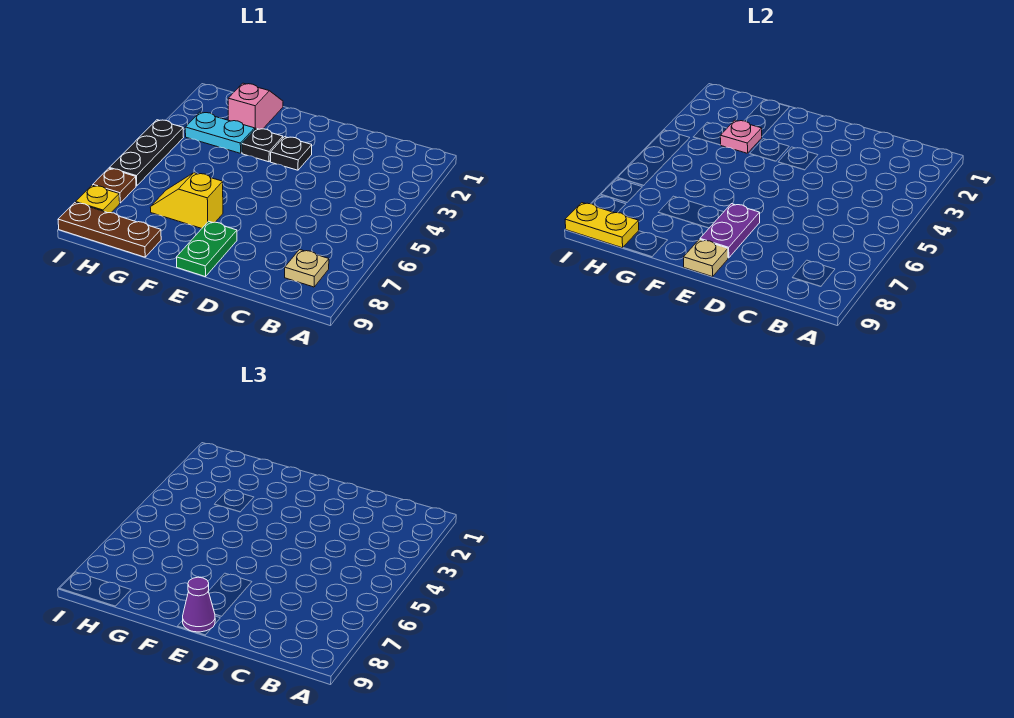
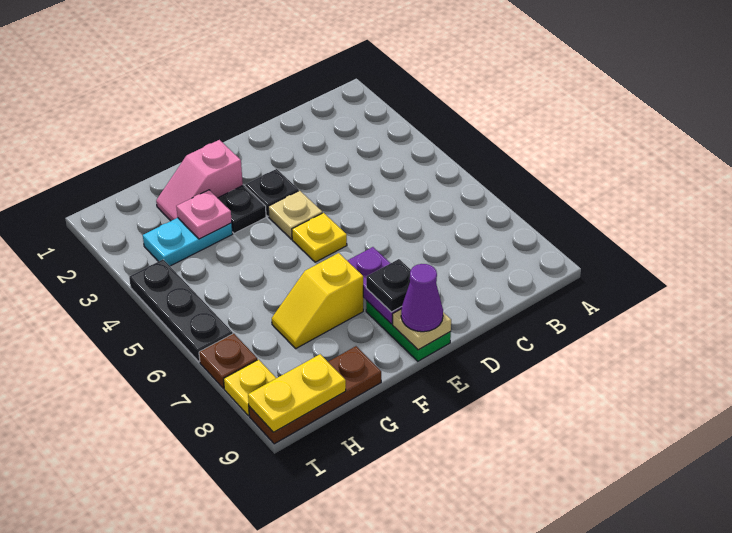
tan 1x1 plate [285,250,329,287] -> tan 1x1 plate moved to [268,191,322,239]
none -> yellow 1x1 plate [292,213,347,262]
none -> black 1x1 plate [366,259,411,312]
pink 1x2 slope [228,83,283,129] -> pink 1x2 slope turned to [156,140,243,221]

